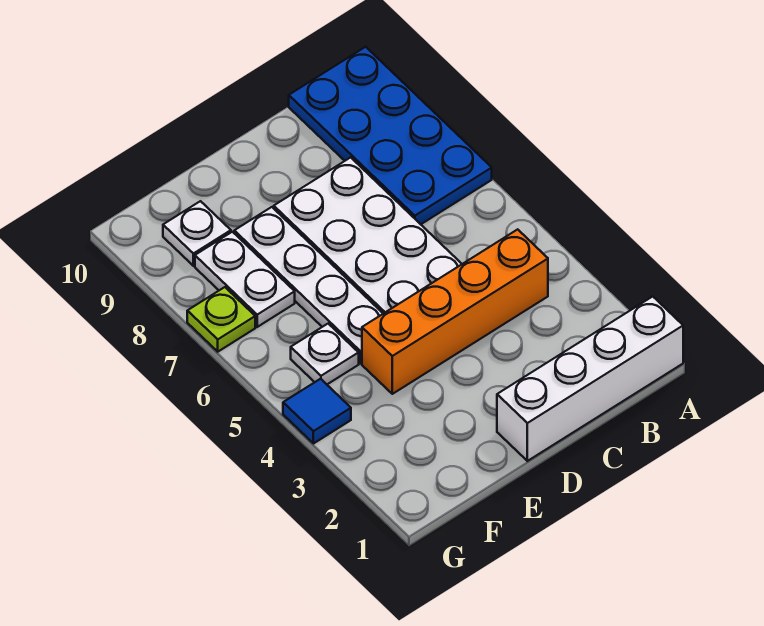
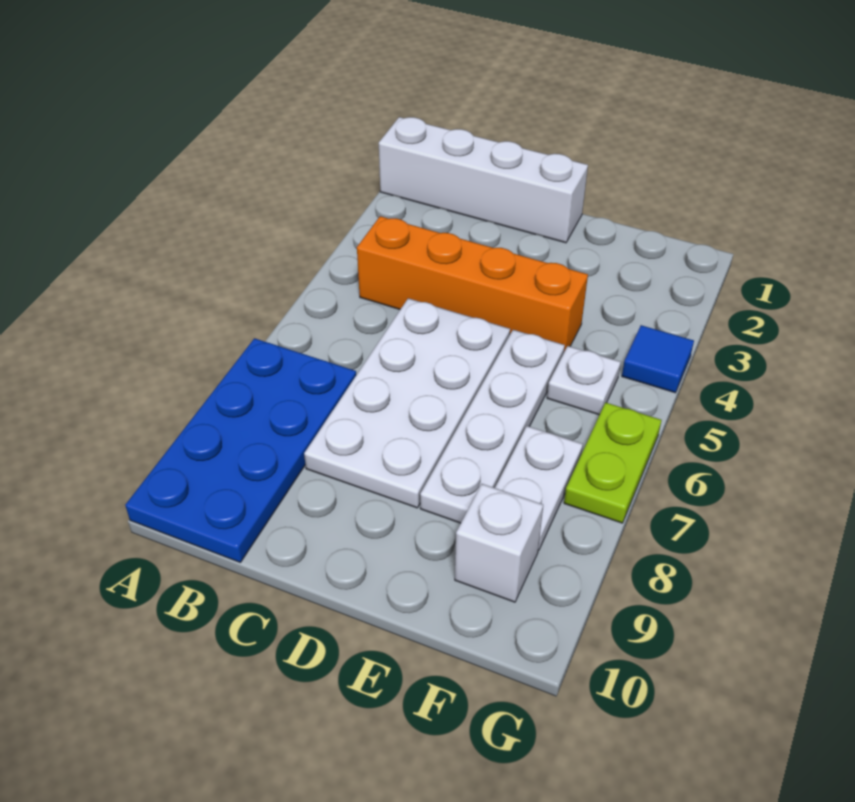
white 1x1 plate [163,201,231,266] -> white 1x1 brick [455,484,543,602]
lime 1x1 plate [187,287,255,352] -> lime 1x2 plate [564,402,662,523]

